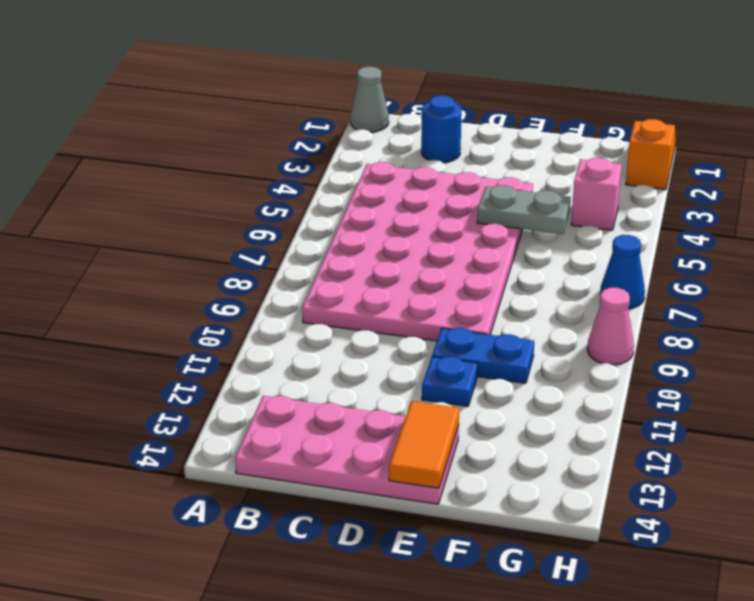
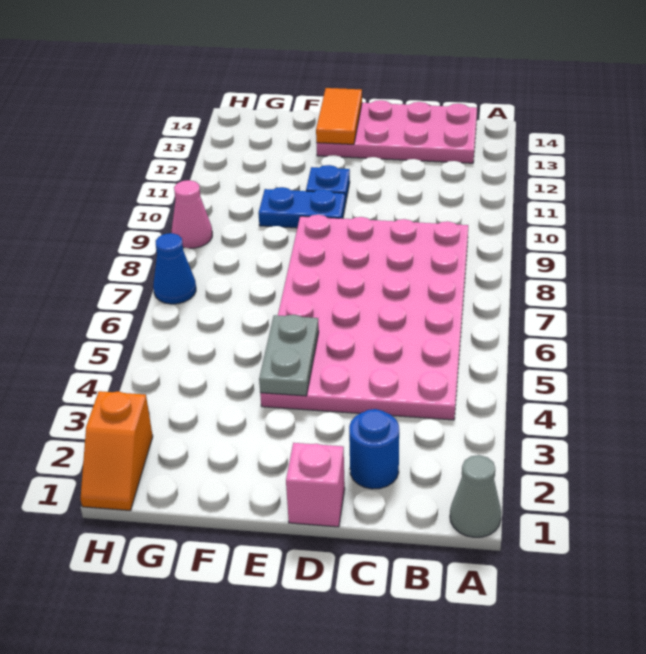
grey 1x2 plate [477,185,571,234] -> grey 1x2 plate turned to [259,315,319,396]
pink 1x1 brick [571,158,622,230] -> pink 1x1 brick moved to [286,443,345,527]

